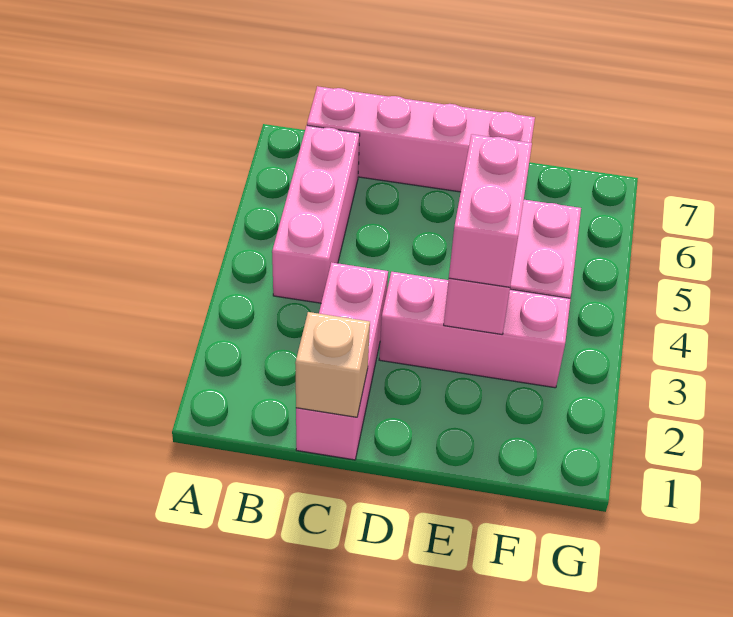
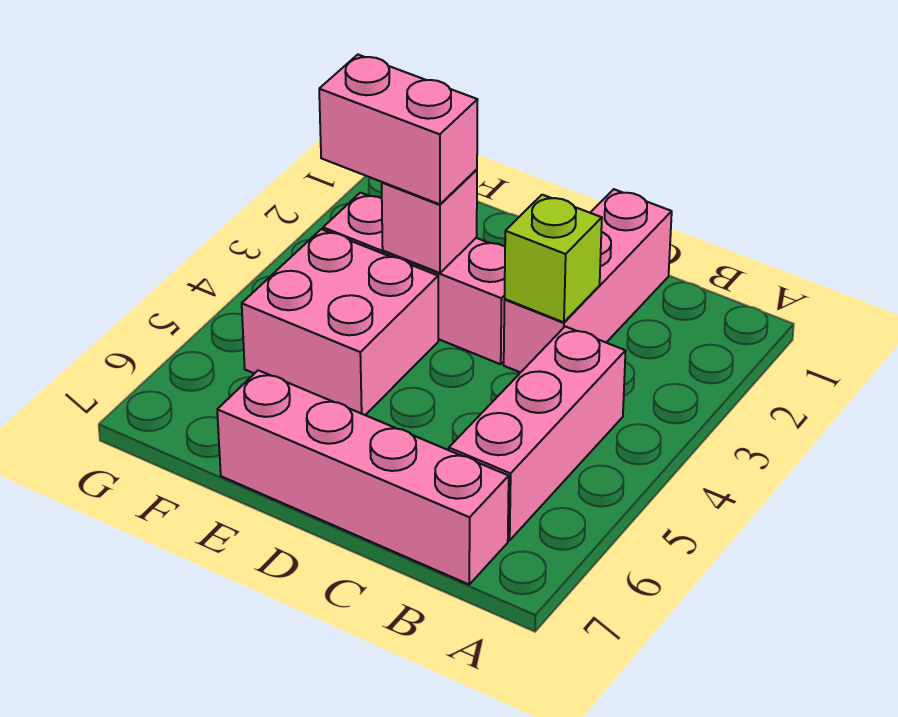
tan 1x1 brick [295,312,370,417] -> none
none -> lime 1x1 brick [505,195,602,322]
pink 1x2 brick [449,134,532,287] -> pink 1x2 brick turned to [319,55,478,204]

